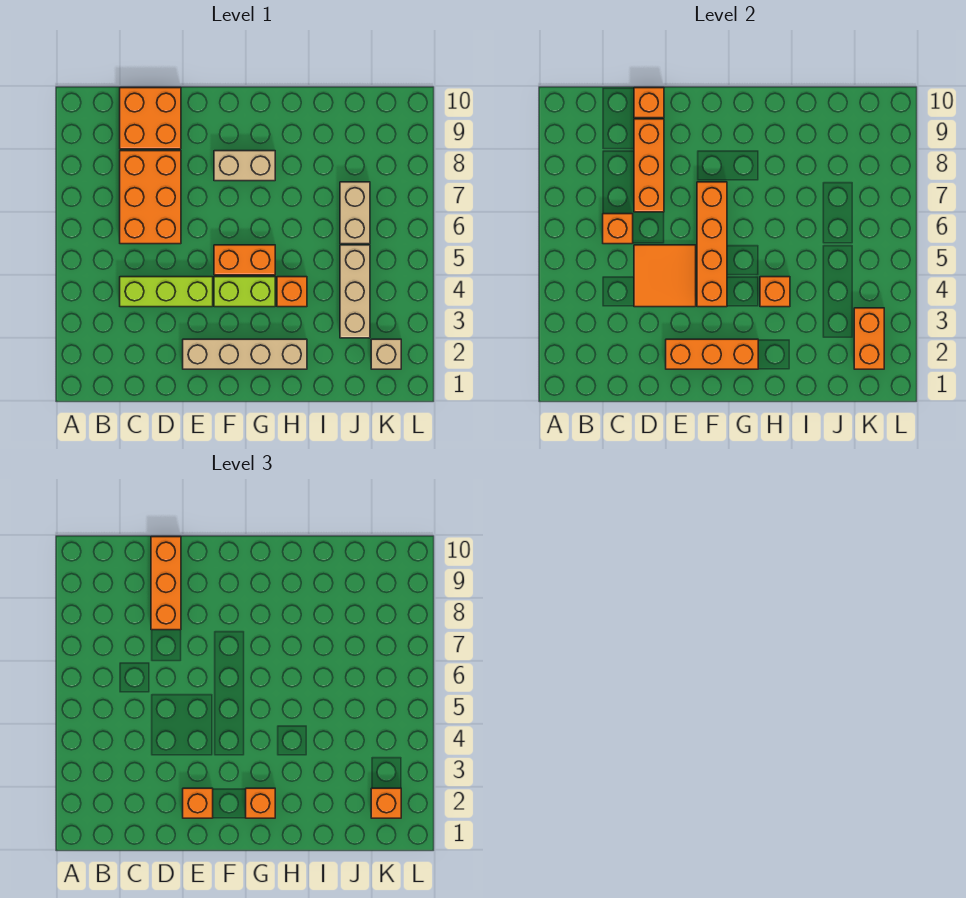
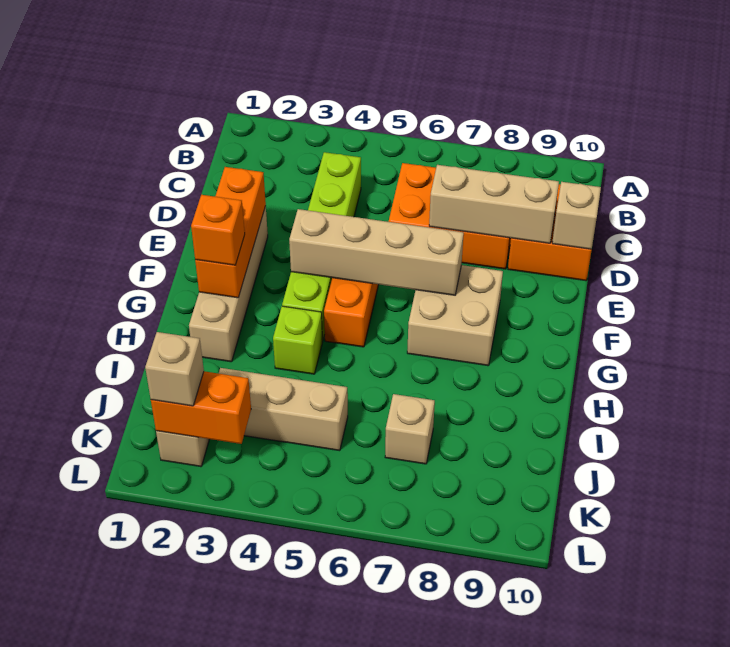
orange 1x1 brick [603,214,633,244] -> none
orange 2x2 tile [634,245,696,307] -> none
orange 1x3 brick [634,119,664,212] -> tan 1x3 brick [429,165,559,243]
orange 1x3 brick [151,537,181,630] -> none
orange 1x1 brick [634,88,664,118] -> tan 1x1 brick [552,182,601,249]
orange 1x1 brick [183,788,213,818] -> none
orange 1x4 brick [697,182,727,307] -> tan 1x4 brick [289,209,464,295]
tan 1x2 brick [214,151,275,181] -> tan 2x2 brick [407,265,503,366]
orange 1x1 brick [277,277,307,307] -> lime 1x1 brick [273,306,322,374]
orange 1x1 brick [760,277,790,307] -> none
tan 1x2 brick [340,182,370,244] -> tan 1x1 brick [385,394,435,464]
orange 1x1 brick [371,788,401,818] -> tan 1x1 brick [145,332,204,406]

